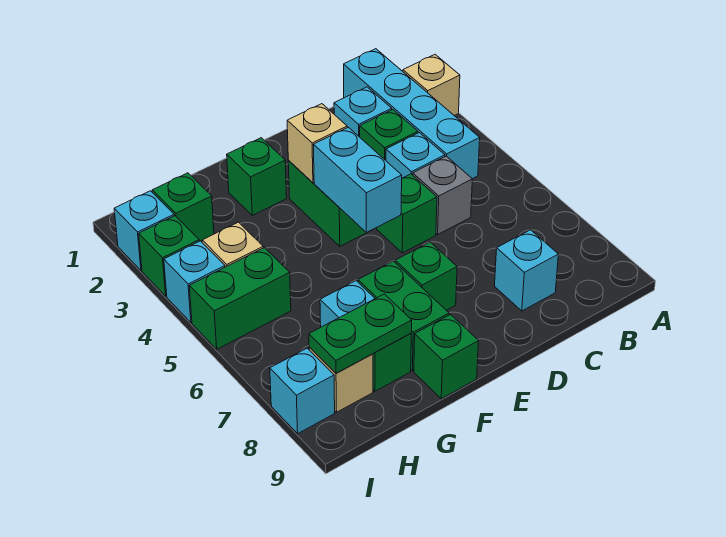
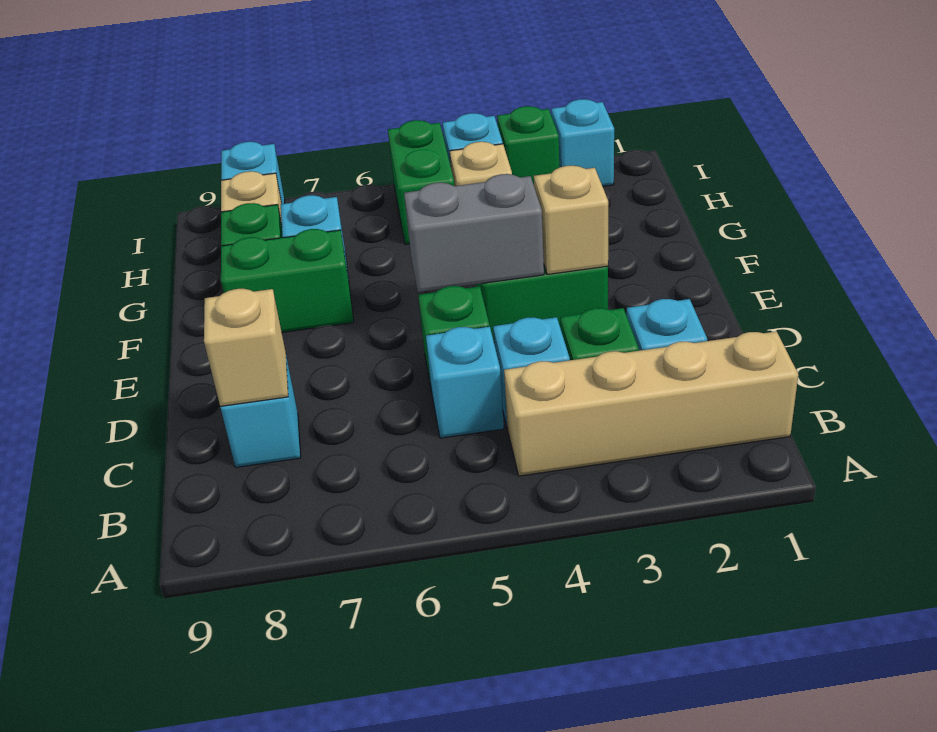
tan 1x1 brick [403,55,460,116] -> tan 1x1 brick moved to [204,289,288,406]
cyan 1x4 brick [344,49,480,179] -> tan 1x4 brick [504,331,798,476]
grey 1x1 brick [413,156,472,234] -> cyan 1x1 brick [426,327,504,438]
cyan 1x2 brick [314,127,402,233] -> grey 1x2 brick [404,174,544,292]
green 1x1 brick [395,242,457,310] -> none
green 1x1 brick [227,138,287,215] -> none
green 1x1 brick [414,315,479,399] -> none
green 1x2 plate [309,294,412,373] -> none
green 1x1 brick [152,173,214,241] -> none

